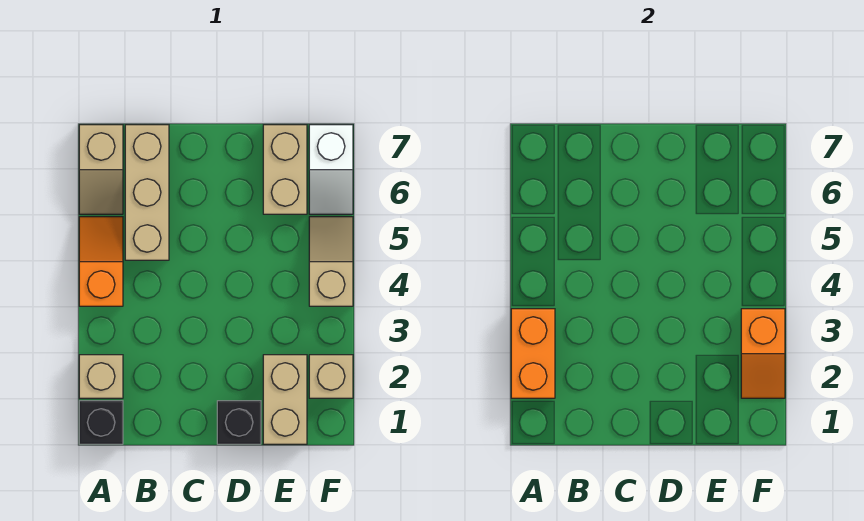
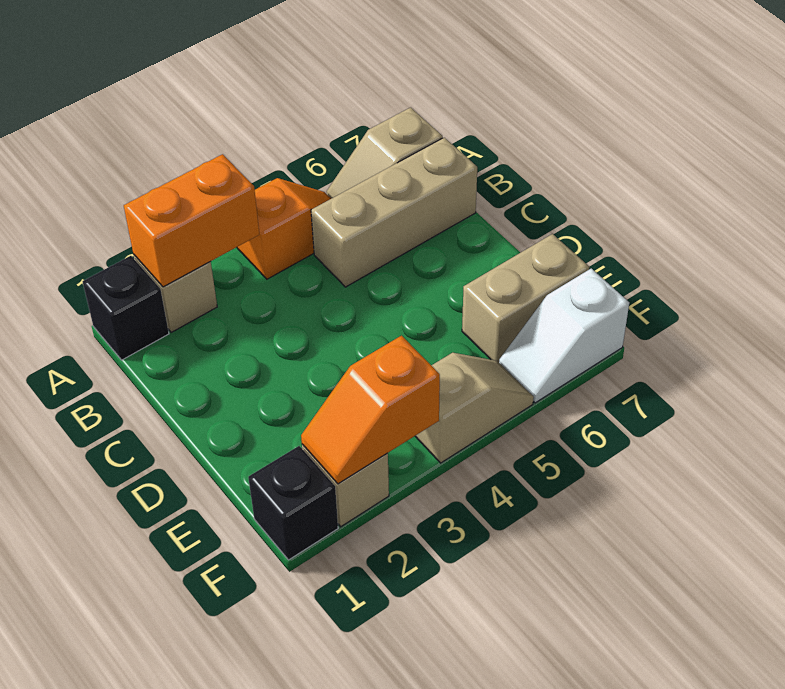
black 1x1 brick [217,401,261,444] -> black 1x1 brick moved to [248,446,338,560]
tan 1x2 brick [263,355,307,444] -> none

